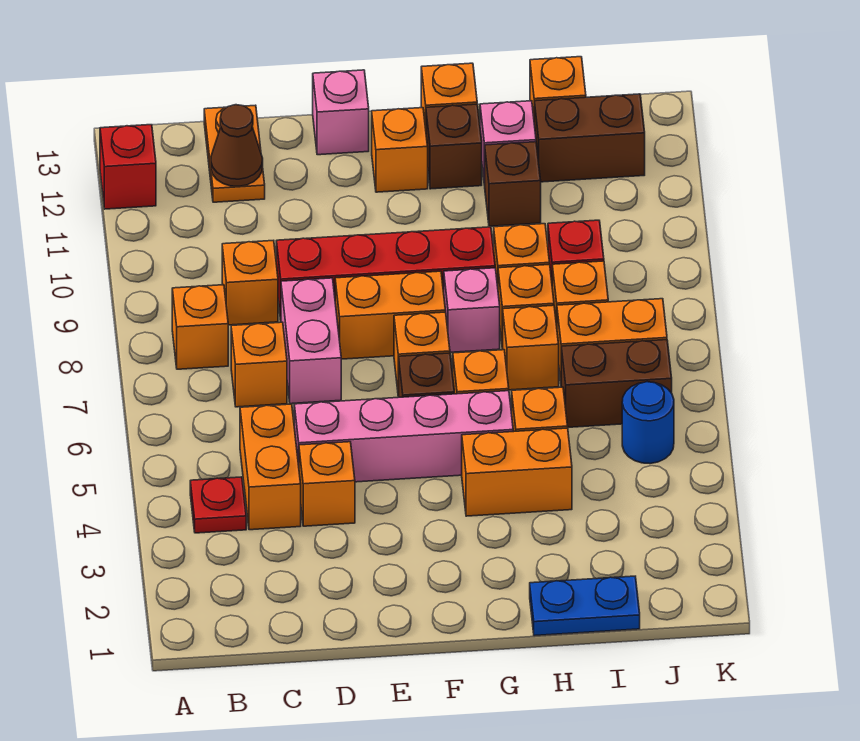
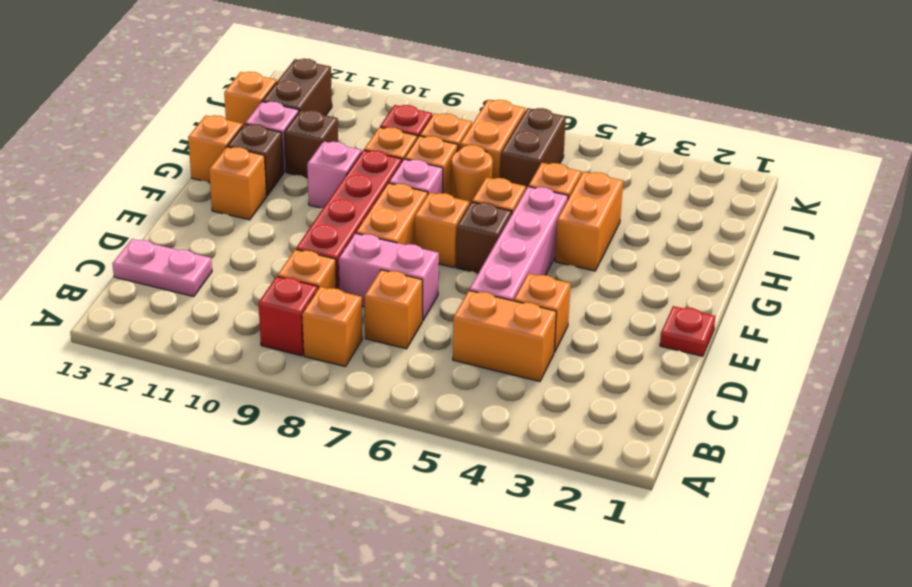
red 1x1 brick [100,125,156,209] -> red 1x1 brick moved to [258,276,318,356]
red 1x1 plate [190,477,246,533] -> red 1x1 plate moved to [660,306,716,356]
orange 1x2 plate [204,105,265,202] -> pink 1x2 plate [112,239,212,297]
brown 1x1 cone [211,105,263,186] -> none
pink 1x1 brick [313,70,369,155] -> pink 1x1 brick moved to [307,141,361,208]
blue 1x2 plate [530,576,640,636] -> none
orange 1x1 brick [503,305,559,390] -> orange 1x1 round brick [451,145,493,205]
blue 1x1 round brick [622,382,674,464] -> none

